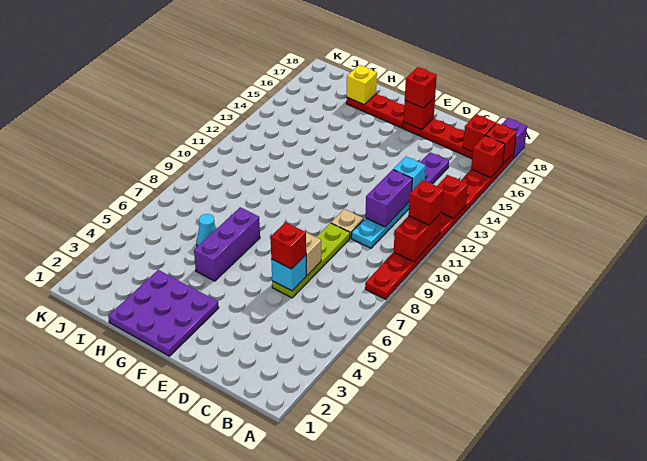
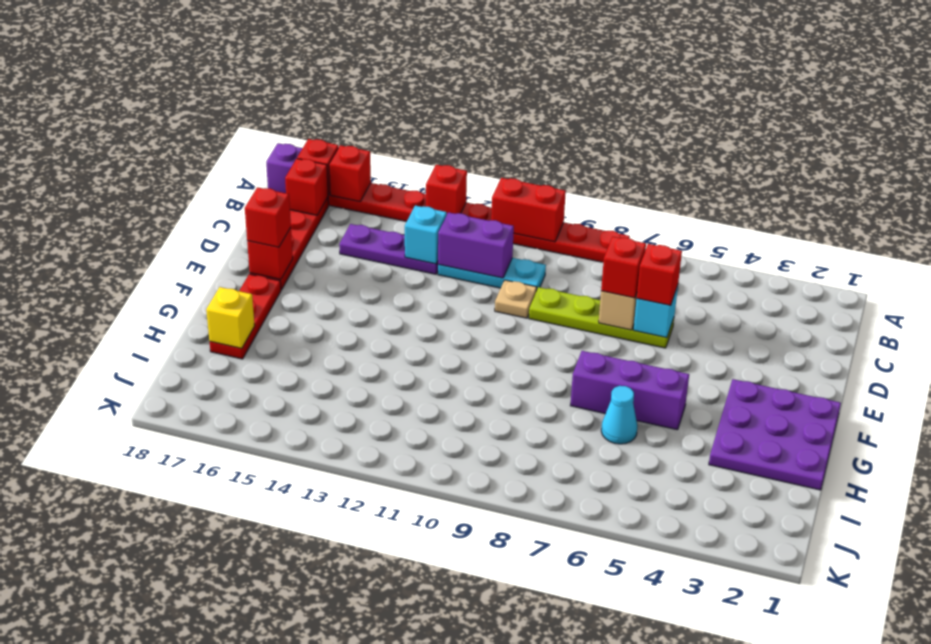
red 1x1 brick [408,180,444,225] -> red 1x1 brick moved to [601,237,646,298]

